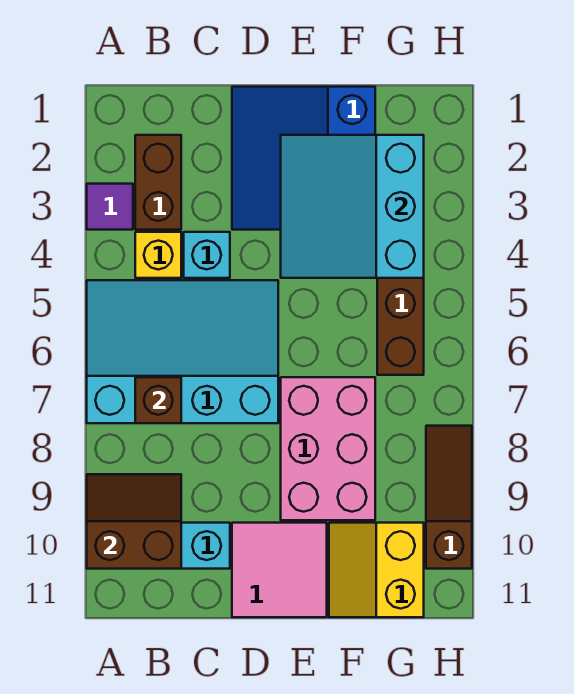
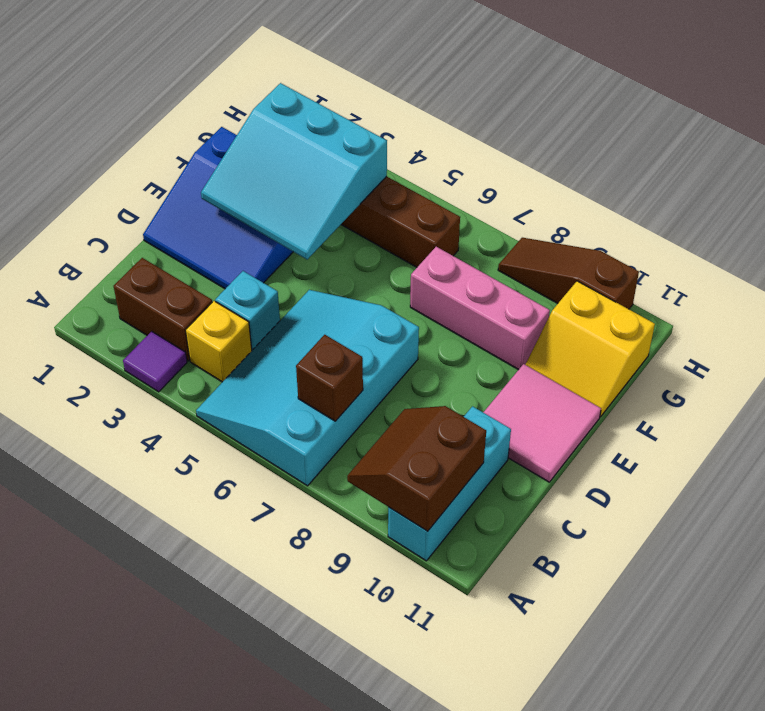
pink 2x3 brick [281,377,375,520] -> pink 1x3 brick [410,247,550,370]

